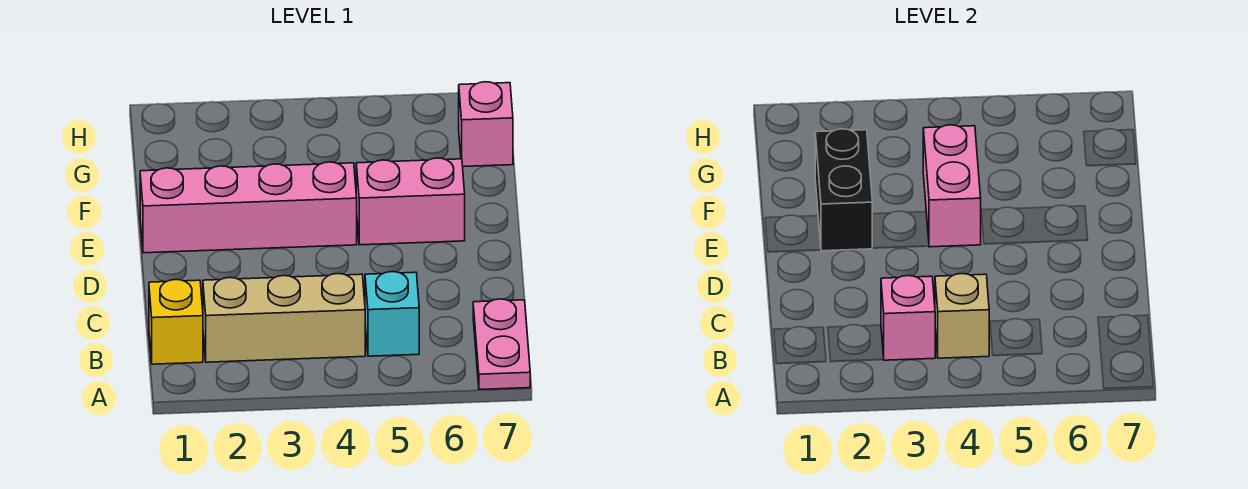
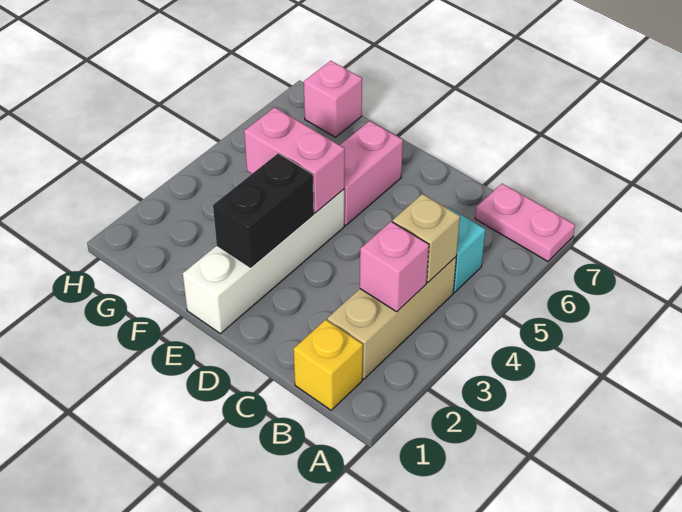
pink 1x4 brick [140,162,357,253] -> white 1x4 brick [183,189,344,334]
black 1x2 brick [815,129,872,251] -> black 1x2 brick turned to [213,153,314,267]

